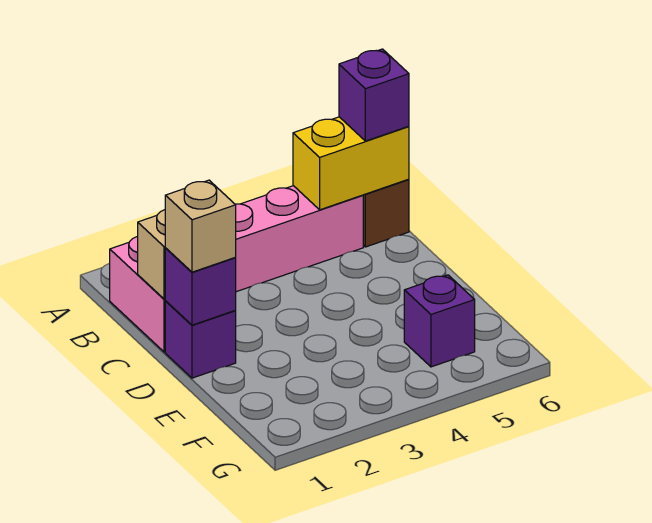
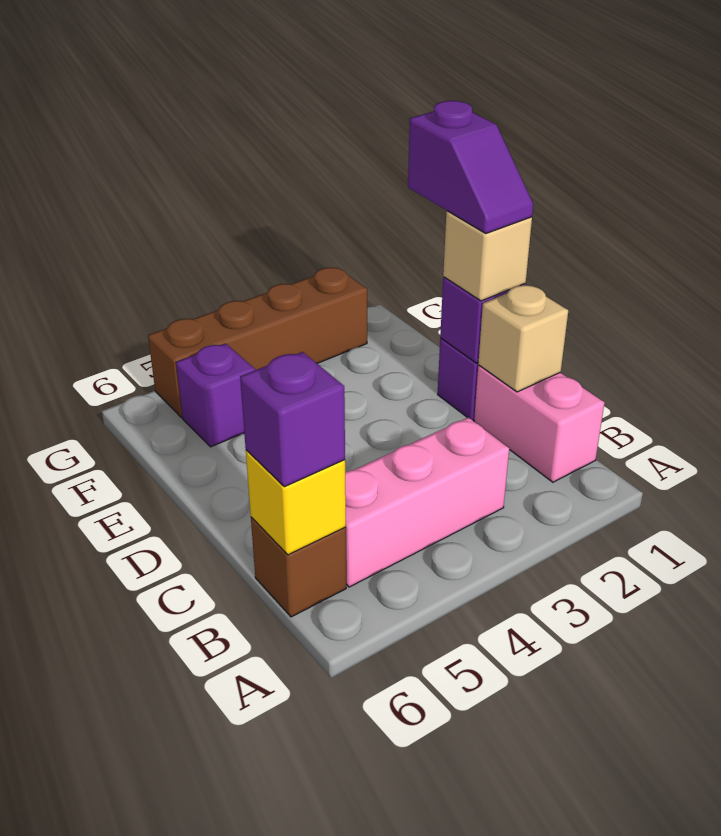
yellow 1x2 brick [293,117,409,210] -> yellow 1x1 brick [246,450,346,555]
none -> purple 1x2 slope [408,101,533,233]
none -> brown 1x4 brick [148,268,367,417]

